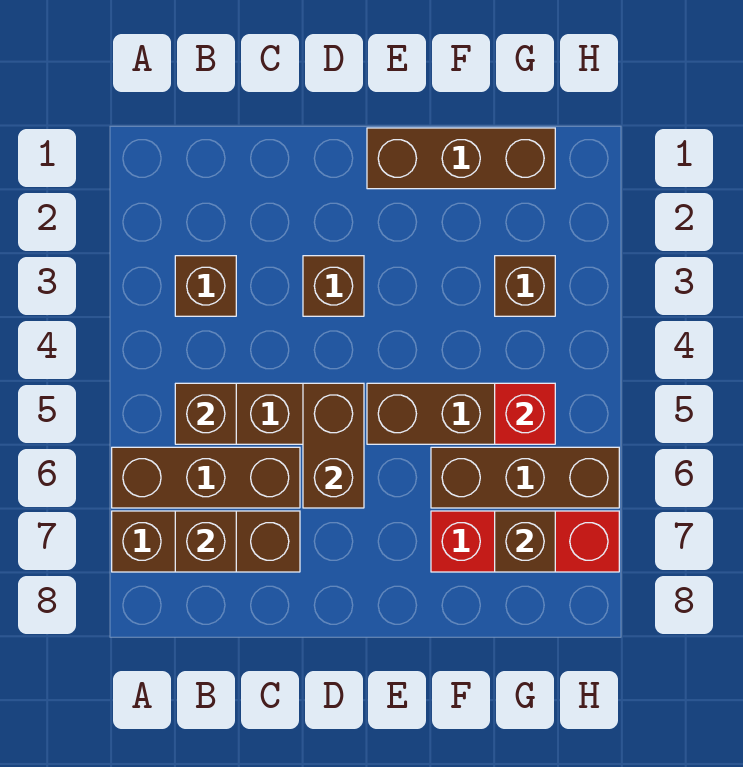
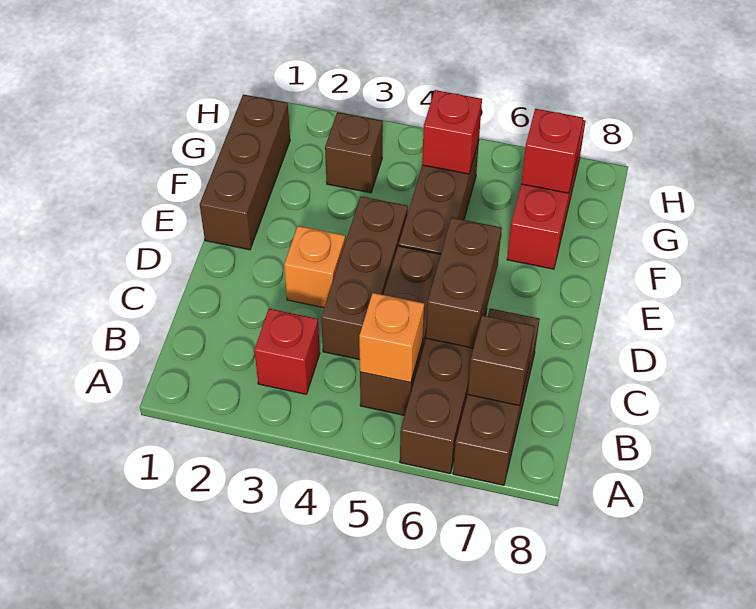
brown 1x1 brick [175,256,236,316] -> red 1x1 brick [254,309,320,394]
brown 1x1 brick [175,383,236,444] -> orange 1x1 brick [359,293,424,383]
brown 1x1 brick [303,256,364,316] -> orange 1x1 brick [284,226,345,308]
brown 1x2 brick [303,383,364,508] -> brown 1x2 brick turned to [426,218,502,348]
brown 1x3 brick [431,447,619,508] -> brown 1x3 brick moved to [321,196,408,360]
brown 1x1 brick [495,511,555,572] -> red 1x1 brick [521,109,583,193]

